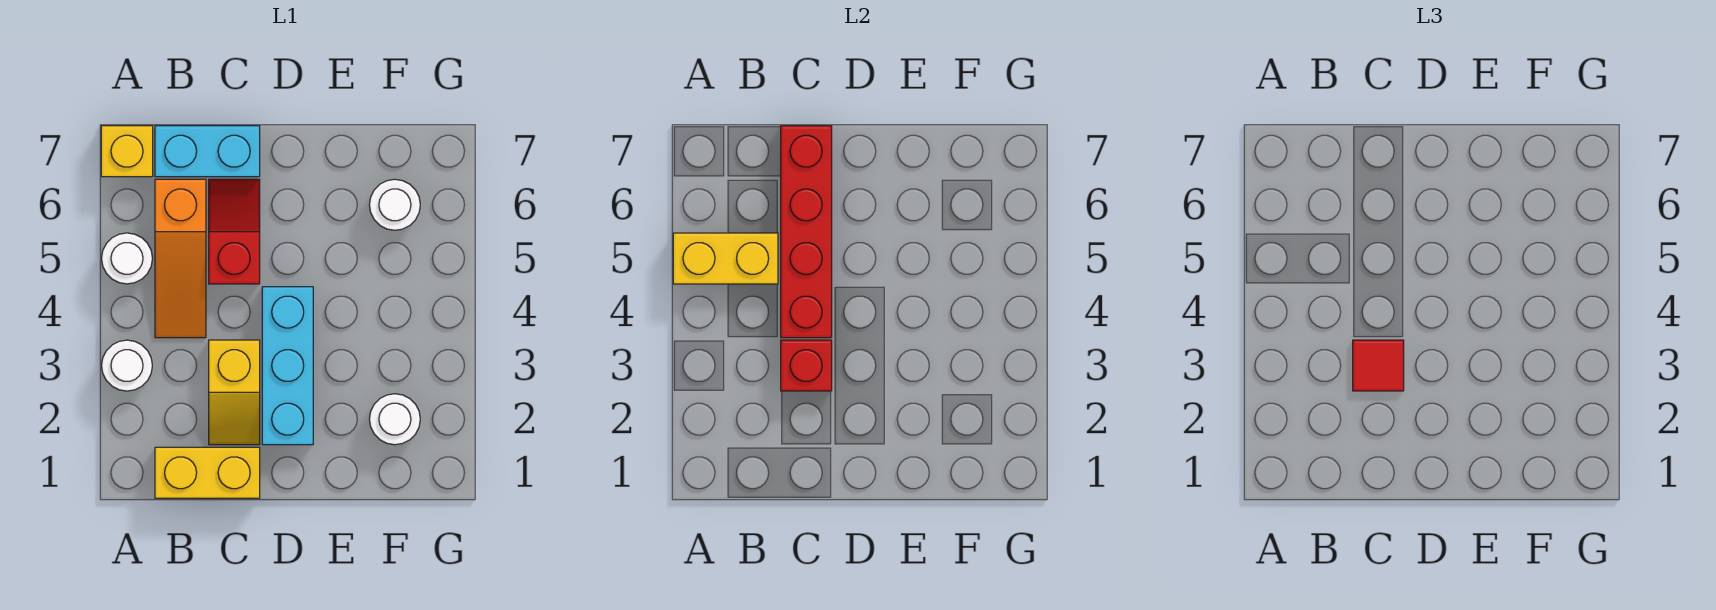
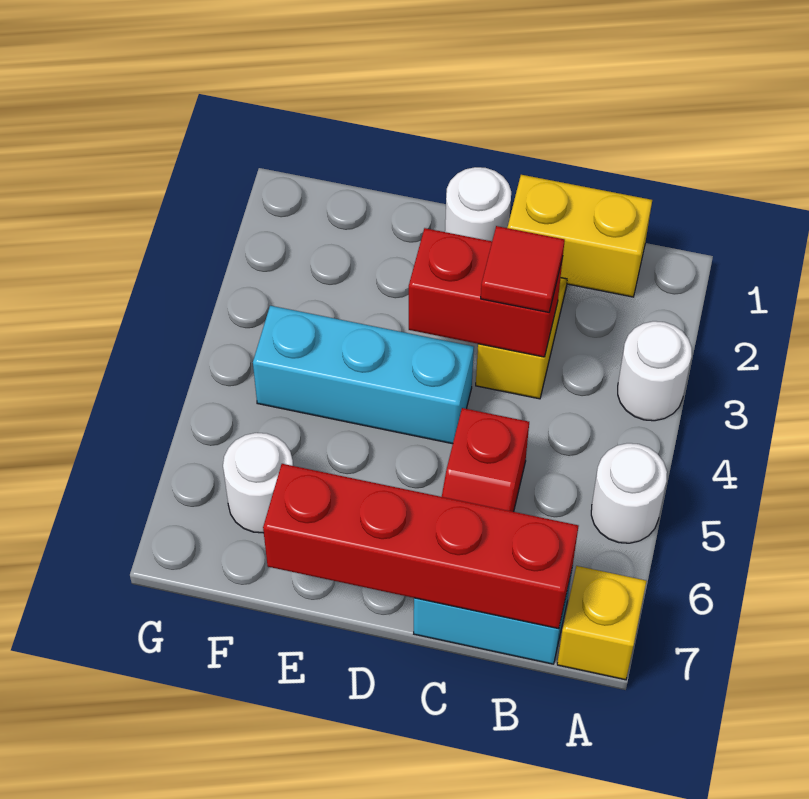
yellow 1x2 brick [673,233,778,284] -> none
orange 1x3 slope [155,179,206,338] -> none
red 1x1 brick [781,340,832,391] -> red 1x2 brick [409,228,563,357]
red 1x4 brick [781,126,832,338] -> red 1x4 brick turned to [263,464,578,629]
cyan 1x3 brick [262,287,313,445] -> cyan 1x3 brick turned to [253,306,474,444]
white 1x1 round brick [369,394,420,445] -> white 1x1 round brick moved to [445,167,511,241]

